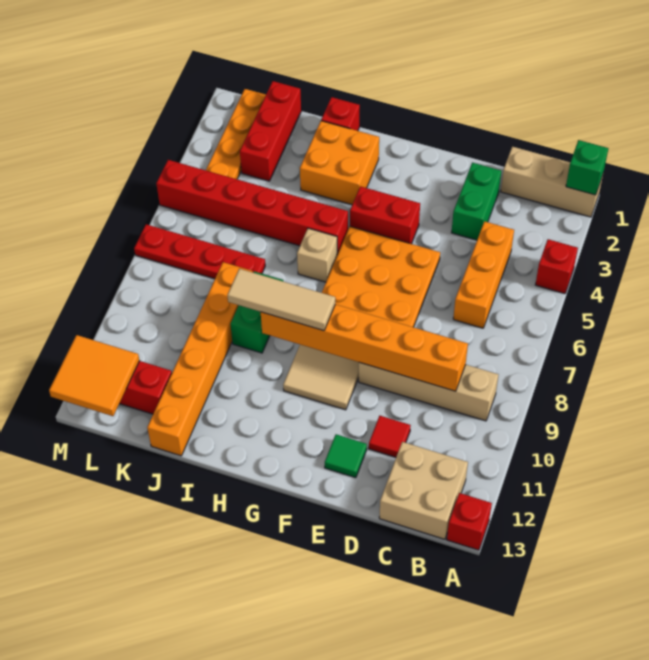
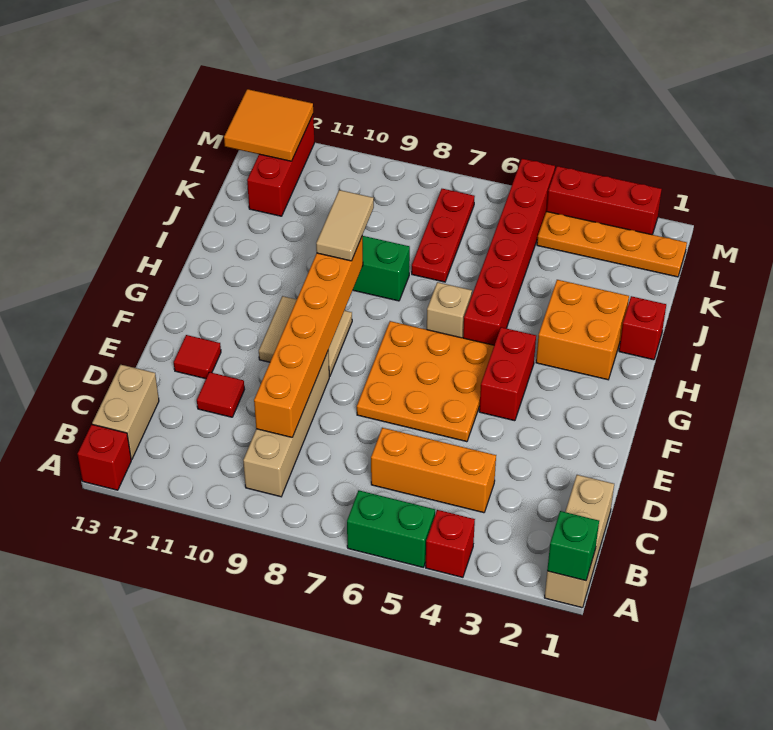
tan 2x2 brick [379,442,468,539] -> tan 1x2 brick [92,365,159,459]
green 1x2 brick [451,163,501,240] -> green 1x2 brick moved to [347,491,435,567]
green 1x1 tile [325,434,367,478] -> red 1x1 tile [174,335,221,379]
tan 1x3 tile [227,269,335,331] -> tan 1x2 tile [316,190,374,261]
red 1x4 plate [134,224,265,279] -> red 1x3 plate [412,189,475,282]
orange 1x6 brick [147,262,252,456] -> none
red 1x3 brick [240,81,301,181] -> red 1x3 brick moved to [547,166,662,235]

